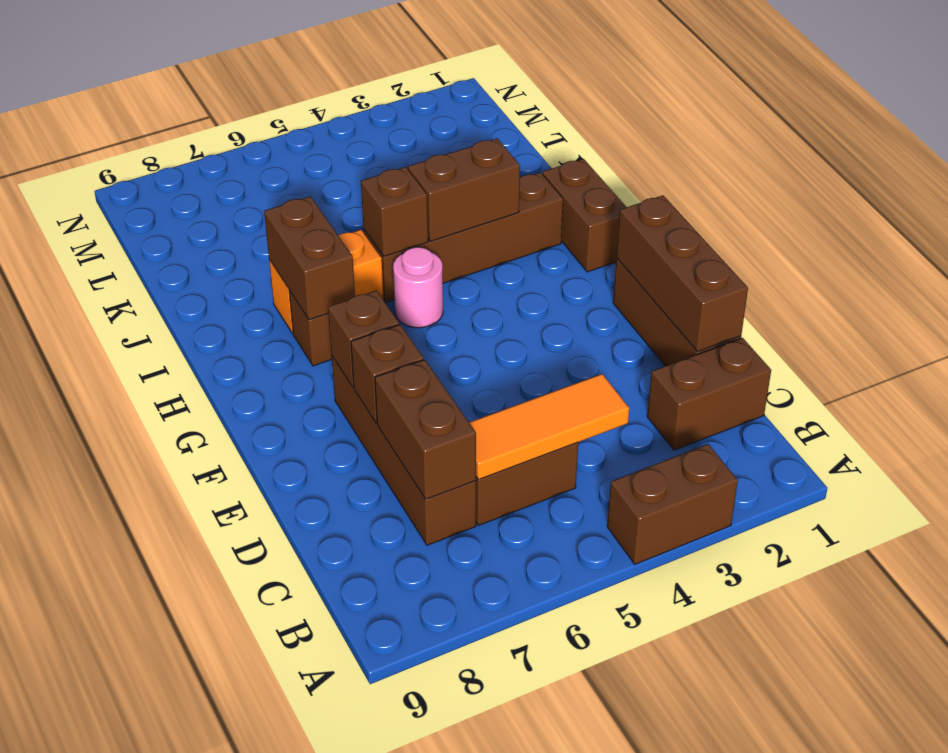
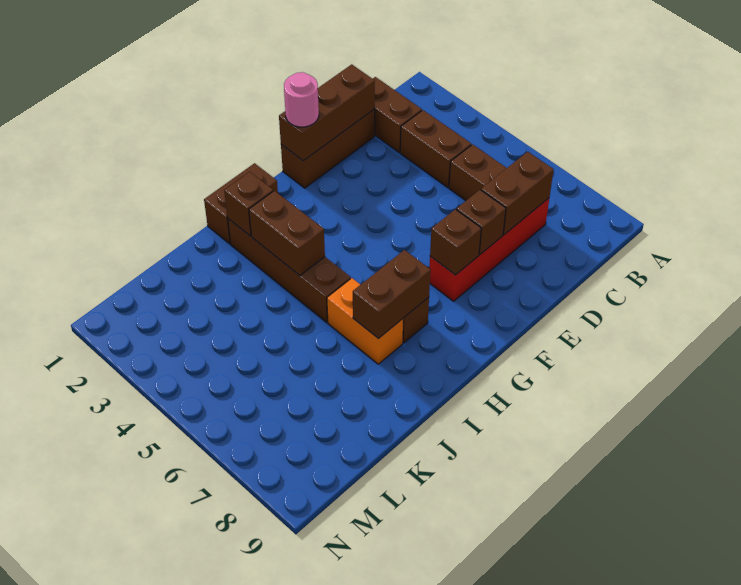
brown 1x2 brick [607,444,738,564] -> brown 1x2 brick moved to [400,110,471,187]
orange 1x3 tile [469,374,629,479] -> none
brown 1x4 brick [332,356,476,545] -> red 1x4 brick [429,198,549,301]
pink 1x1 round brick [393,247,443,328] -> pink 1x1 round brick moved to [284,72,319,127]
brown 1x1 brick [361,167,428,256] -> brown 1x1 brick moved to [224,172,273,236]

